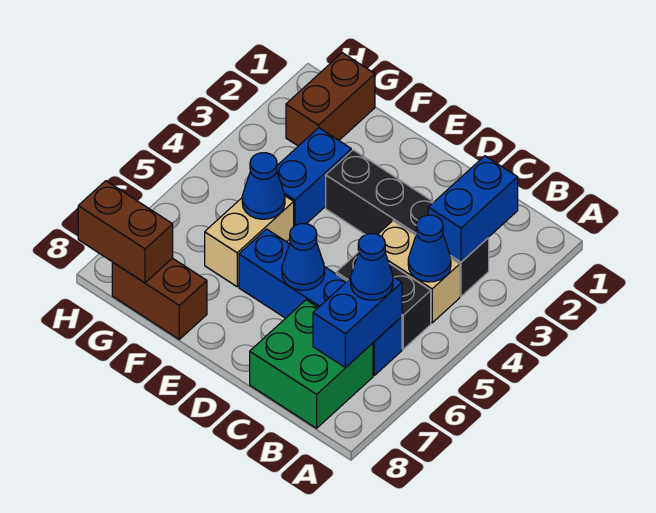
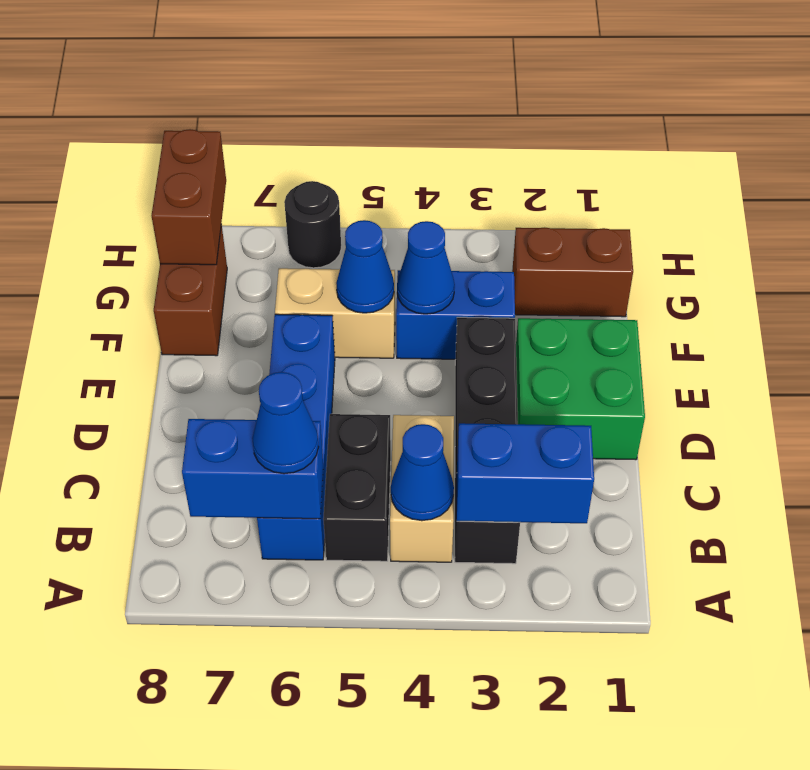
green 2x2 brick [250,300,373,428] -> green 2x2 brick moved to [516,318,645,460]
blue 1x1 cone [282,224,325,290] -> blue 1x1 cone moved to [397,221,455,314]
none -> black 1x1 round brick [284,181,341,268]

